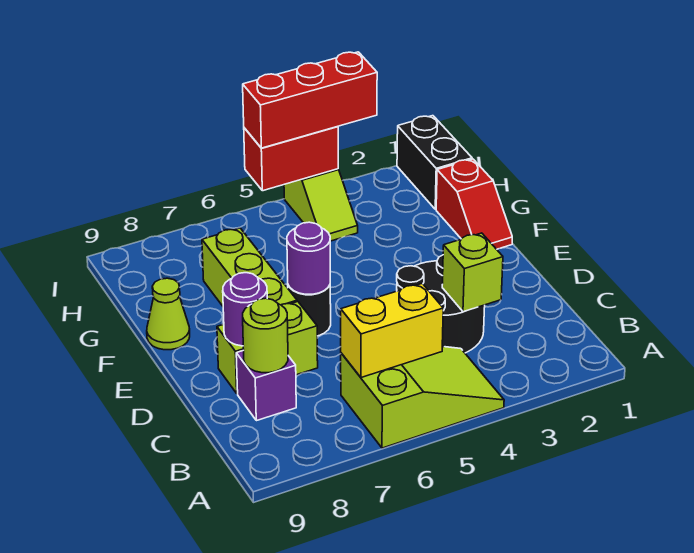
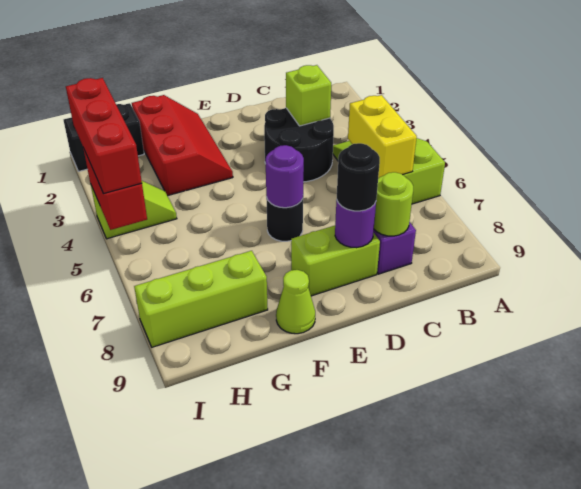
lime 1x2 brick [217,302,318,394] -> lime 1x2 brick turned to [291,226,380,296]
none -> black 1x1 round brick [337,143,380,211]
lime 1x3 brick [202,228,297,306] -> lime 1x3 brick moved to [134,251,268,347]
red 1x2 slope [436,159,512,249] -> red 2x3 slope [132,95,233,196]

